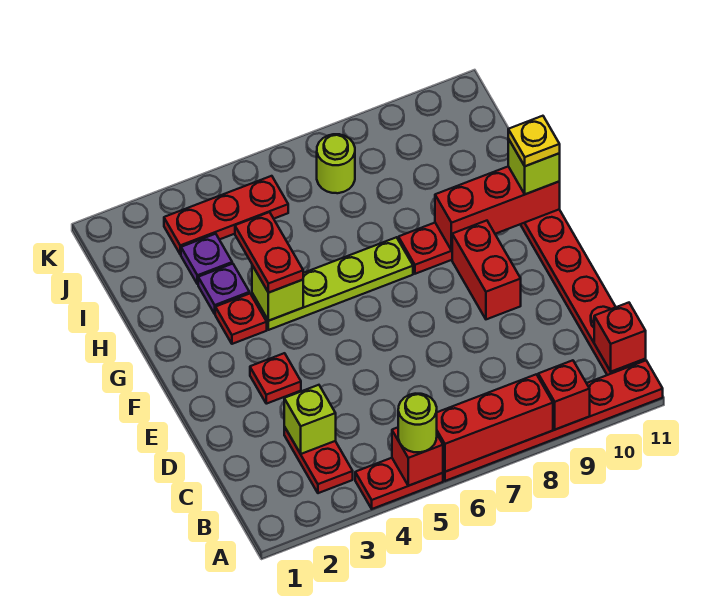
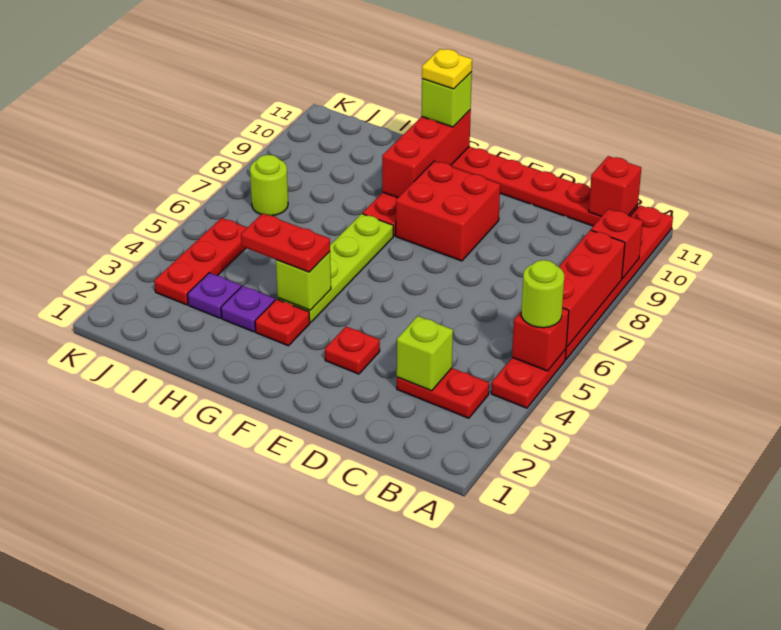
red 1x2 brick [452,221,521,319] -> red 2x2 brick [396,161,500,261]

